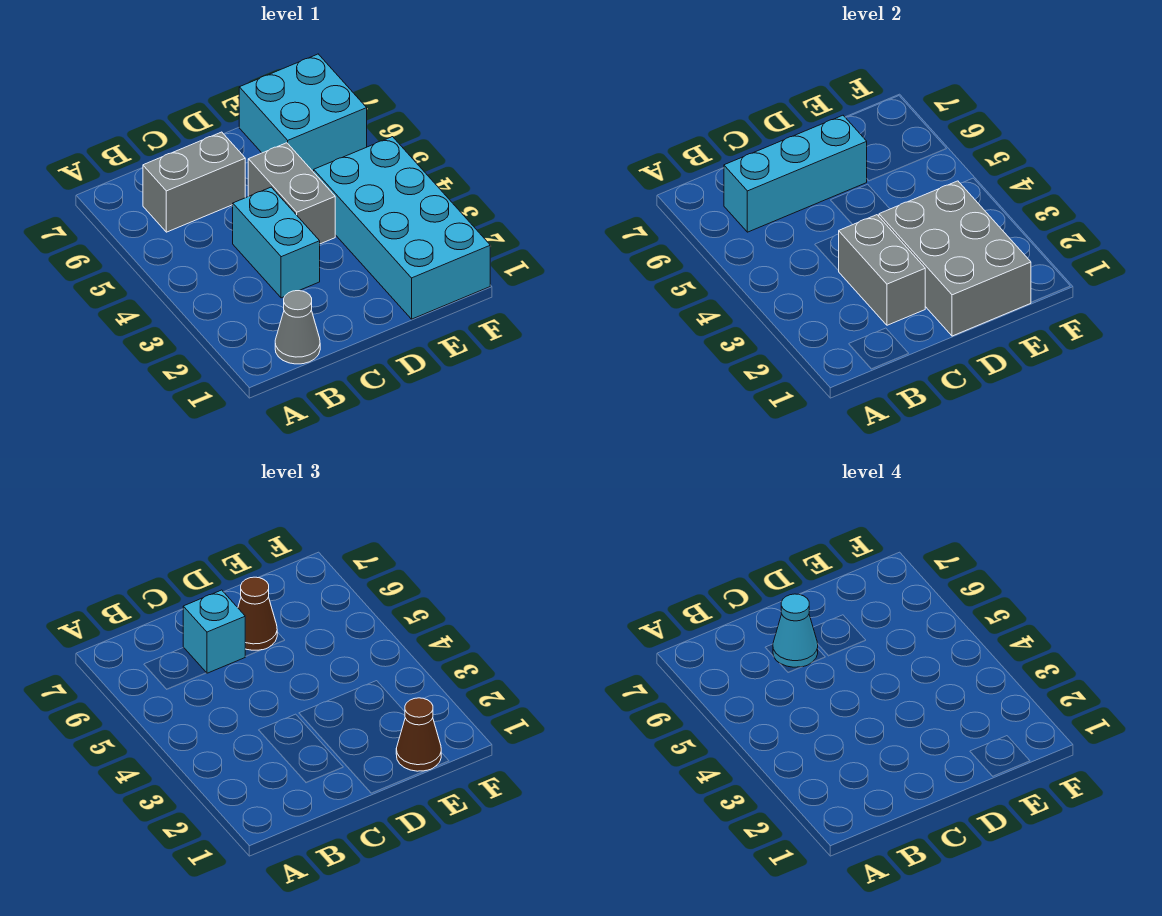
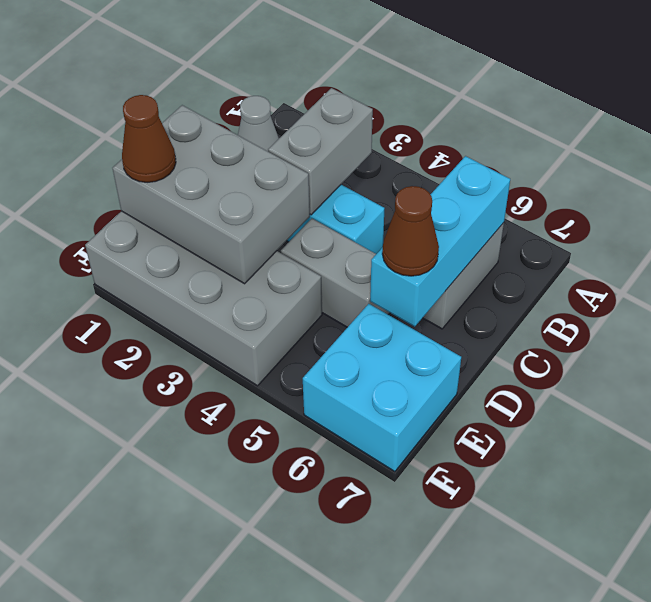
grey 1x2 brick [838,215,925,325] -> grey 1x2 brick turned to [268,88,373,215]
cyan 1x1 brick [183,590,246,673] -> none
cyan 1x1 cone [773,594,818,667] -> none
cyan 2x4 brick [314,137,490,319] -> grey 2x4 brick [85,211,322,386]

